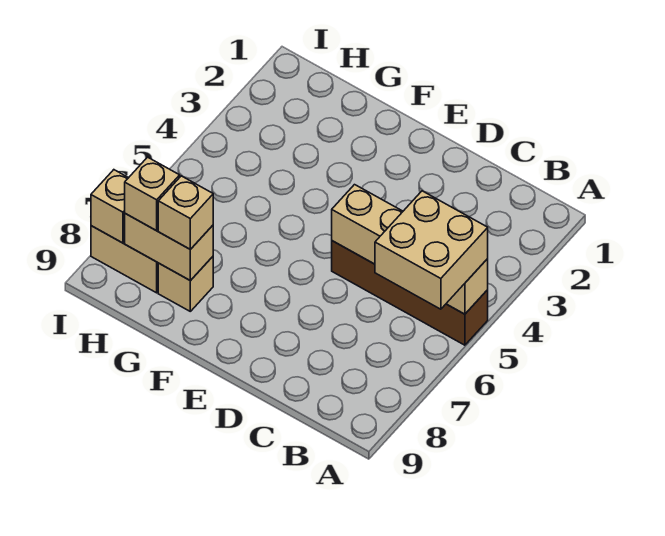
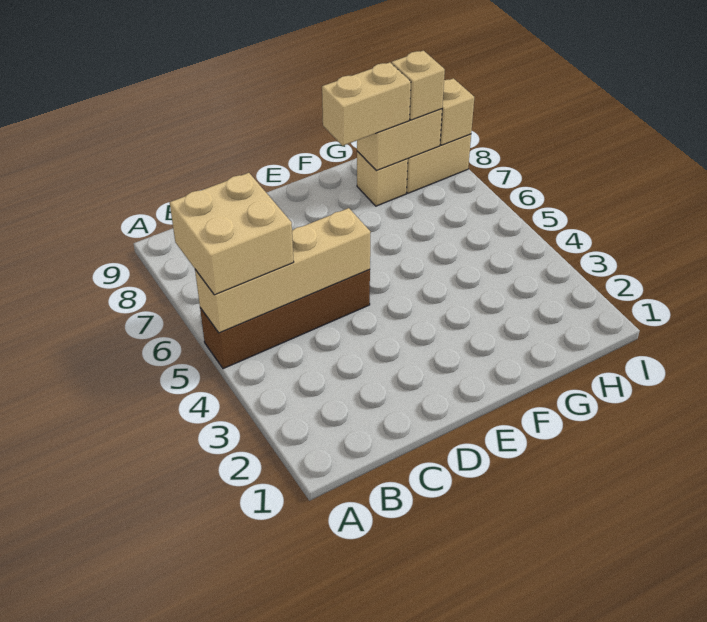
tan 1x1 brick [158,176,213,249] -> tan 1x2 brick [322,62,411,146]

